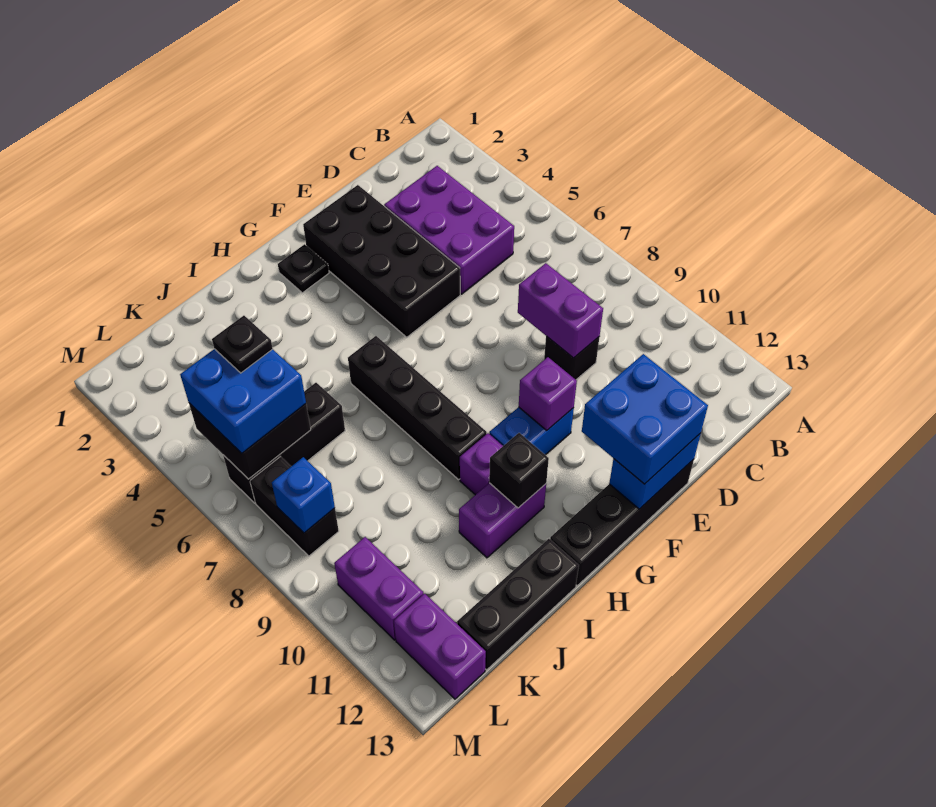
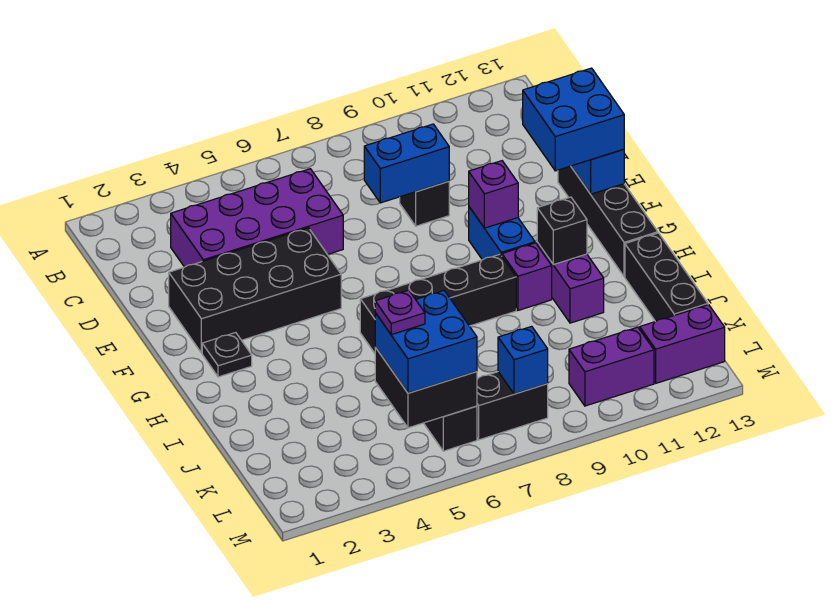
purple 2x3 brick [384,166,514,294] -> purple 2x4 brick [171,169,343,267]
purple 1x2 brick [518,263,603,358] -> blue 1x2 brick [364,124,449,203]
black 1x1 plate [212,316,273,373] -> purple 1x1 plate [375,290,425,335]

